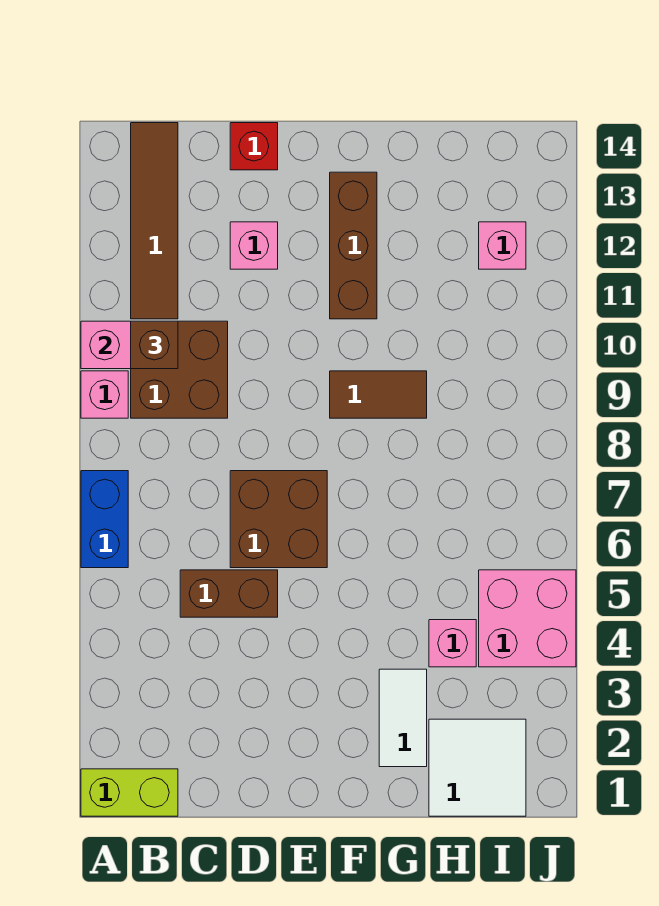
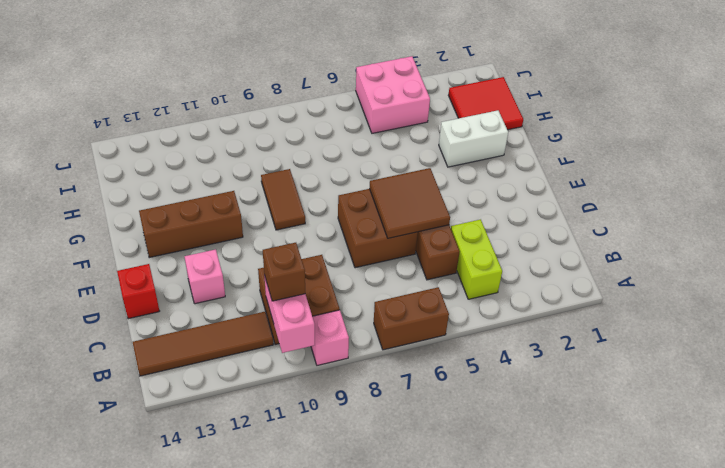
lime 1x2 brick [81,769,178,816] -> lime 1x2 brick moved to [451,219,502,299]
blue 1x2 brick [81,471,128,568] -> brown 1x2 brick [374,287,449,350]
none -> brown 2x2 tile [369,168,450,238]
white 1x2 tile [379,669,427,767] -> white 1x2 brick [439,110,508,167]
white 2x2 tile [429,719,526,816] -> red 2x2 tile [448,77,523,130]
pink 1x1 brick [429,620,476,667] -> none
pink 1x1 brick [479,222,526,269] -> none

